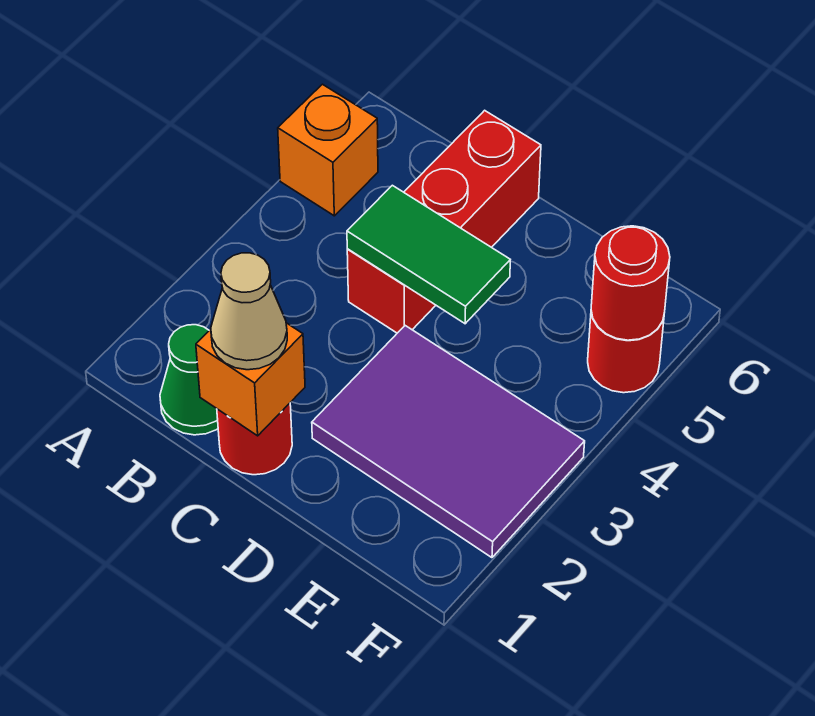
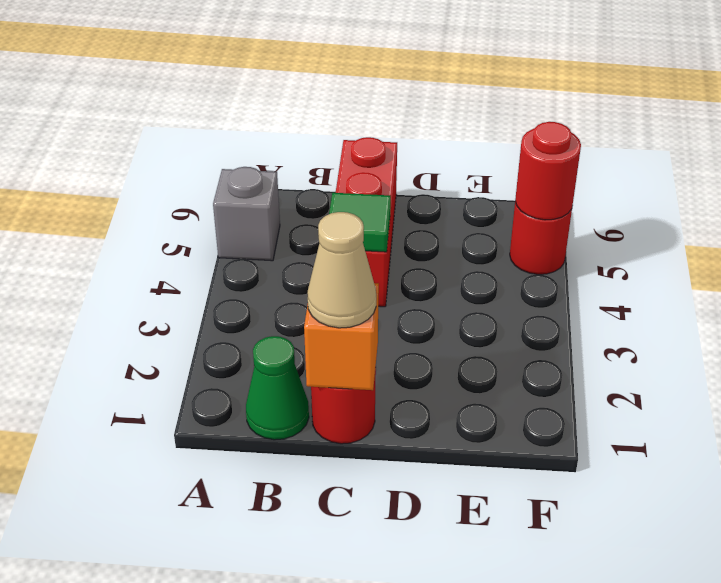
orange 1x1 brick [278,84,378,216] -> grey 1x1 brick [213,167,280,261]
green 1x2 tile [347,185,510,324] -> green 1x1 tile [329,193,391,252]
purple 2x3 tile [312,326,585,558] -> none

